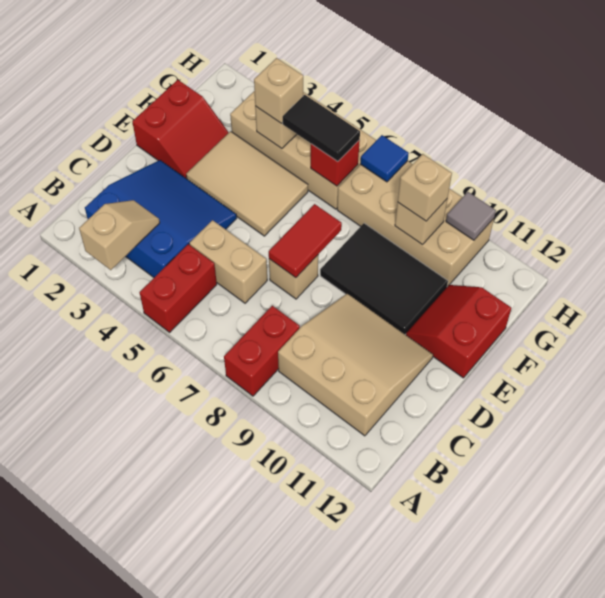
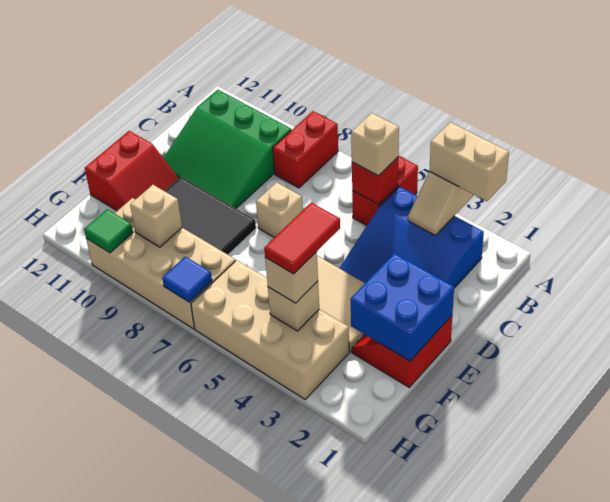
tan 3x3 slope [278,294,433,436] -> green 3x3 slope [163,90,291,209]
tan 1x2 brick [189,220,267,303] -> tan 1x2 brick moved to [430,122,509,201]
red 1x2 tile [269,204,342,278] -> red 1x2 tile moved to [264,203,340,274]
none -> blue 2x2 brick [351,253,454,361]
black 1x2 tile [283,95,360,162] -> none
red 1x1 brick [311,140,360,186] -> red 1x1 brick moved to [352,158,398,205]
tan 1x1 brick [398,154,452,221] -> tan 1x1 brick moved to [351,113,399,176]
grey 1x1 tile [446,192,496,240] -> green 1x1 tile [84,209,133,253]

